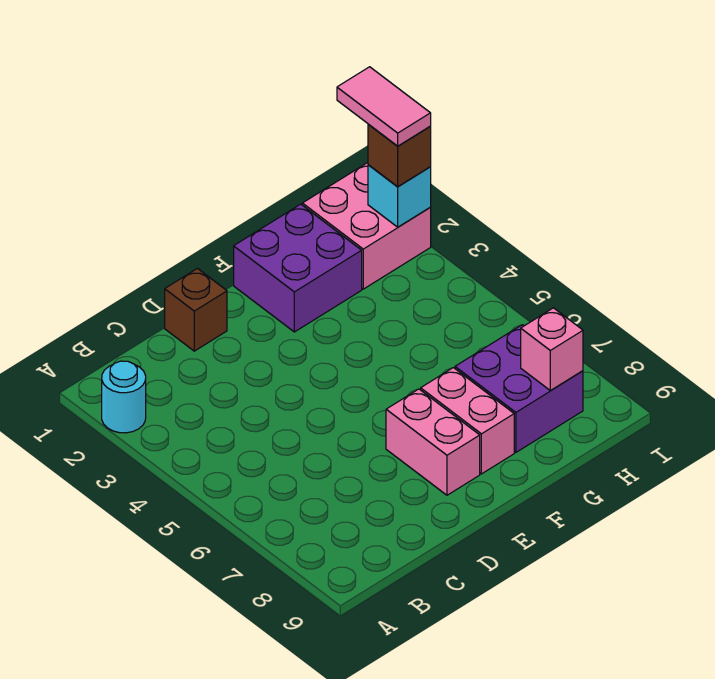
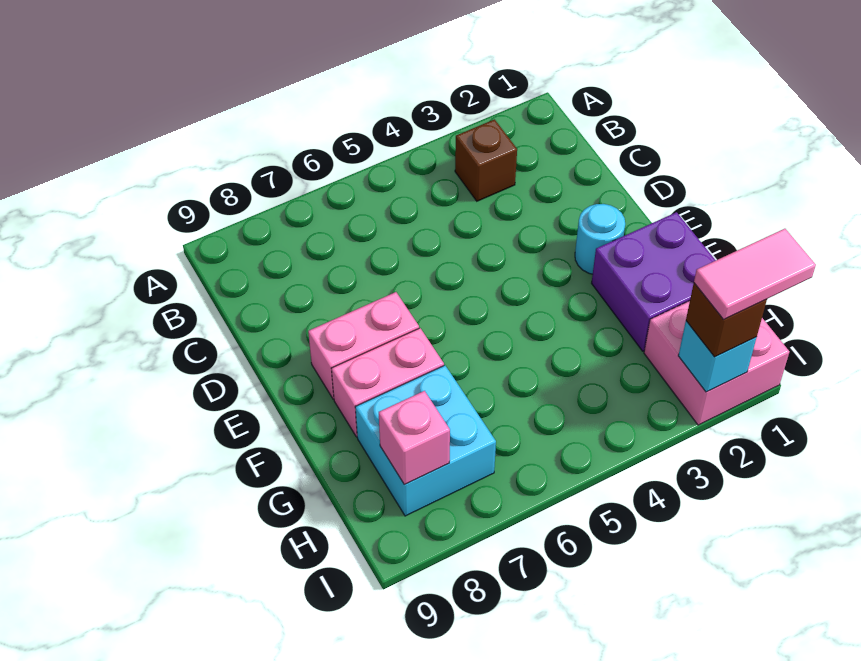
cyan 1x1 round brick [102,361,146,433] -> cyan 1x1 round brick moved to [575,204,625,274]
brown 1x1 brick [165,268,227,351] -> brown 1x1 brick moved to [455,119,517,201]
purple 2x2 brick [455,325,583,452] -> cyan 2x2 brick [355,365,496,516]

